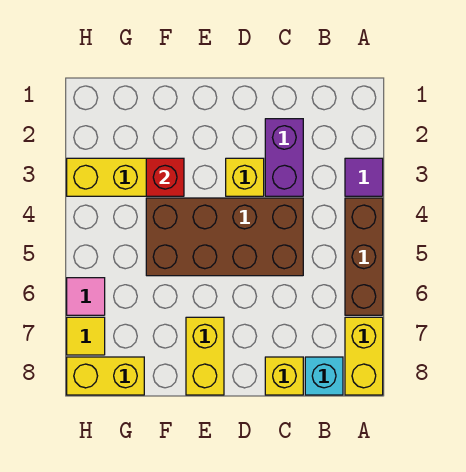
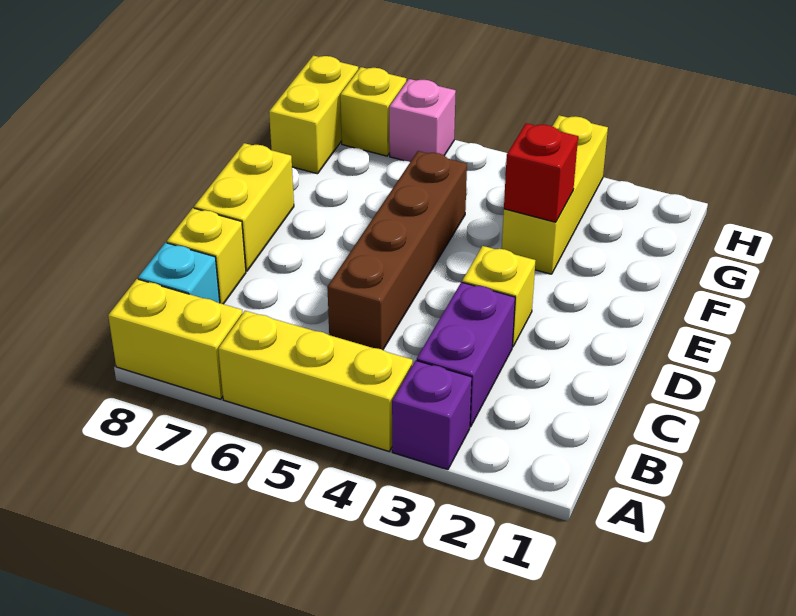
purple 1x1 tile [345,158,383,196] -> purple 1x1 brick [392,361,472,470]
brown 1x3 brick [345,198,383,315] -> yellow 1x3 brick [218,311,413,451]
purple 1x2 brick [265,119,303,196] -> purple 1x2 brick turned to [417,282,515,427]
brown 2x4 brick [146,198,303,276] -> brown 1x4 brick [327,151,467,350]
yellow 1x2 brick [186,317,224,395] -> yellow 1x2 brick turned to [194,143,294,271]
pink 1x1 tile [67,278,105,315] -> pink 1x1 brick [389,79,456,162]
yellow 1x1 tile [67,317,105,355] -> yellow 1x1 brick [340,67,406,156]

